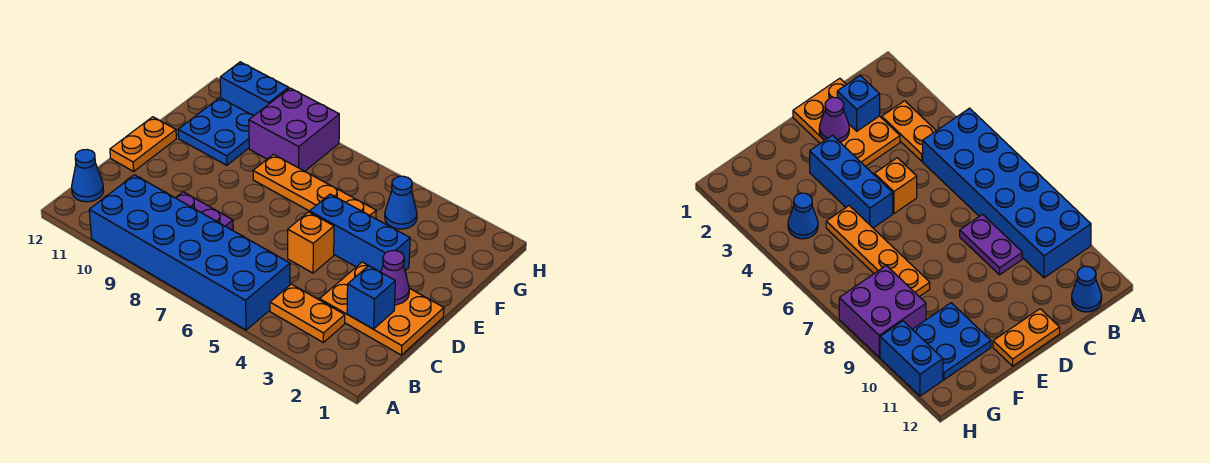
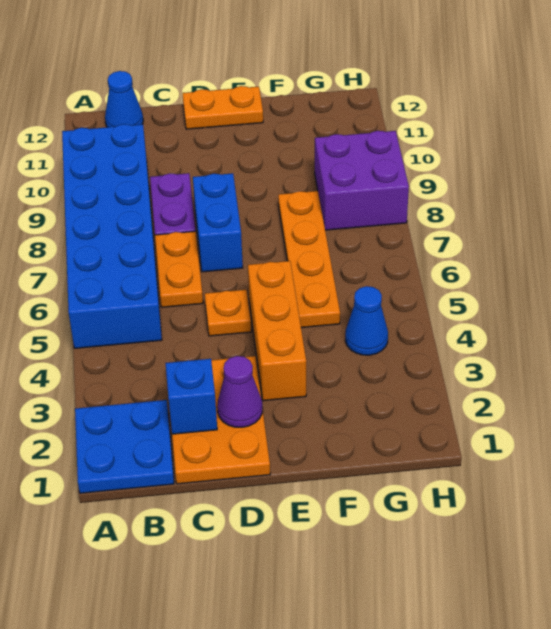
orange 1x2 plate [270,284,345,342] -> orange 1x2 plate moved to [155,231,203,307]
orange 1x1 brick [288,212,334,273] -> orange 1x1 plate [205,290,251,336]
blue 1x3 brick [310,194,410,272] -> orange 1x3 brick [248,261,306,401]
blue 2x2 plate [178,98,253,165] -> blue 2x2 plate moved to [75,400,174,493]
blue 1x2 brick [220,62,289,116] -> blue 1x2 brick moved to [193,173,243,272]

